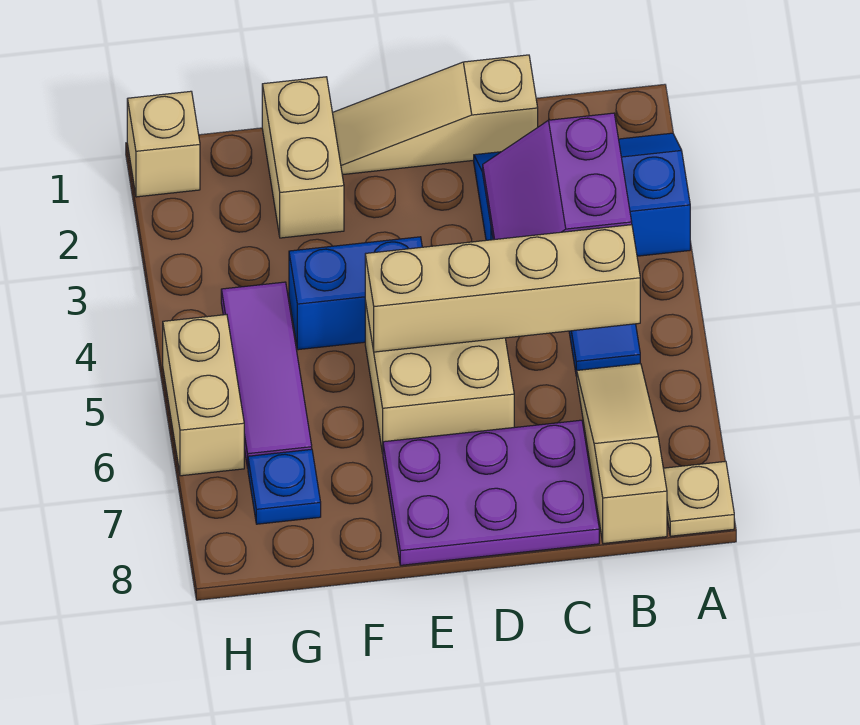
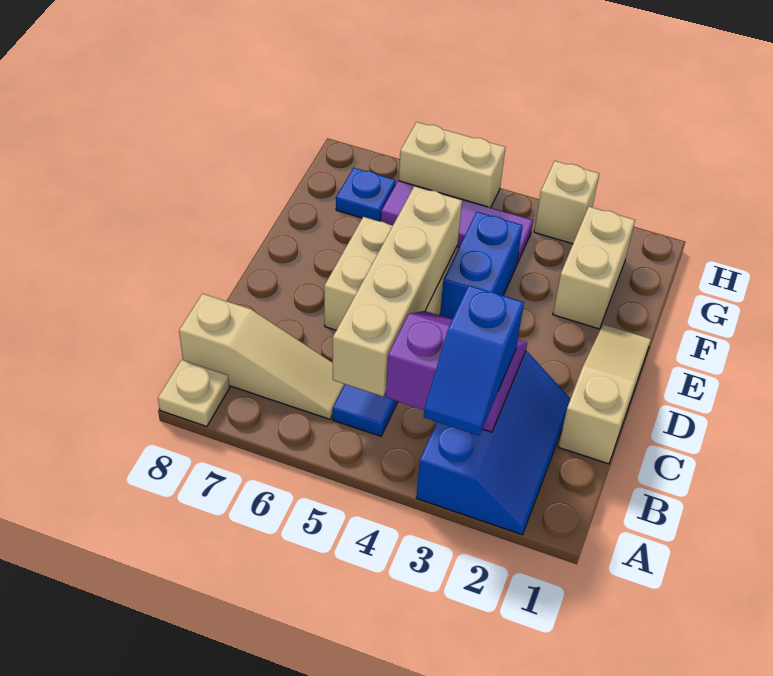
none -> blue 1x2 slope [424,285,524,436]
purple 2x3 plate [383,420,599,565] -> none
tan 1x2 brick [262,77,344,238] -> tan 1x2 brick turned to [553,207,635,329]
tan 1x1 brick [127,91,200,197] -> tan 1x1 brick moved to [534,161,599,244]

